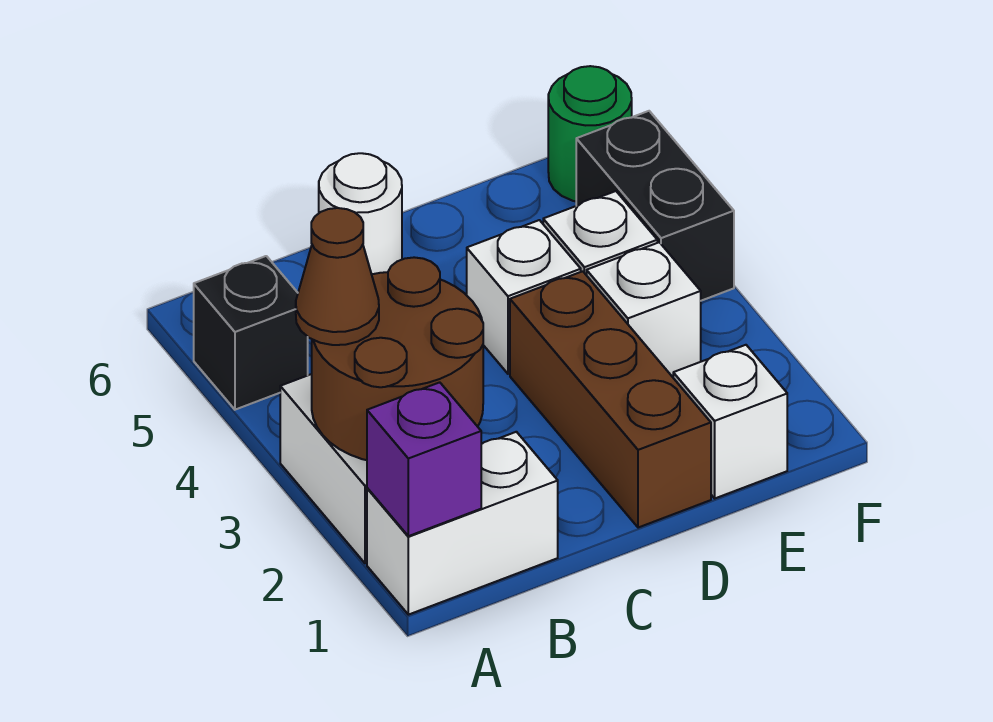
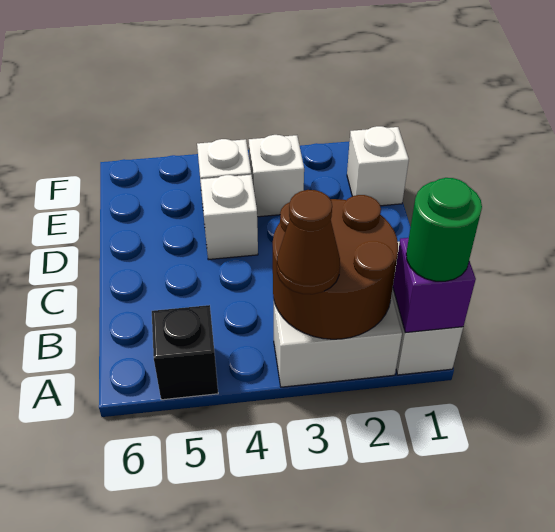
white 1x1 round brick [319,153,402,274] -> none
brown 1x3 brick [510,271,711,528] -> none
black 1x2 brick [576,111,734,301] -> none
green 1x1 round brick [548,66,632,201] -> green 1x1 round brick moved to [406,178,482,281]

